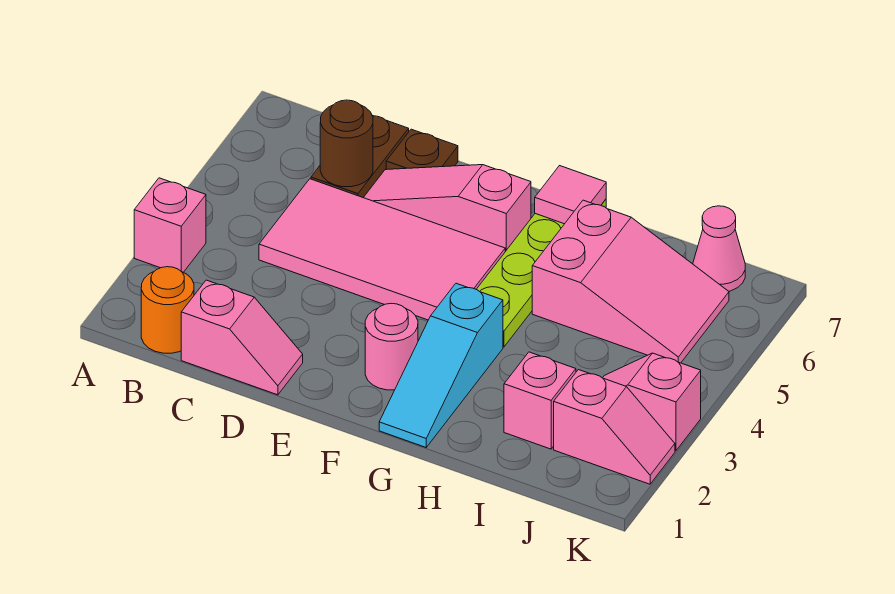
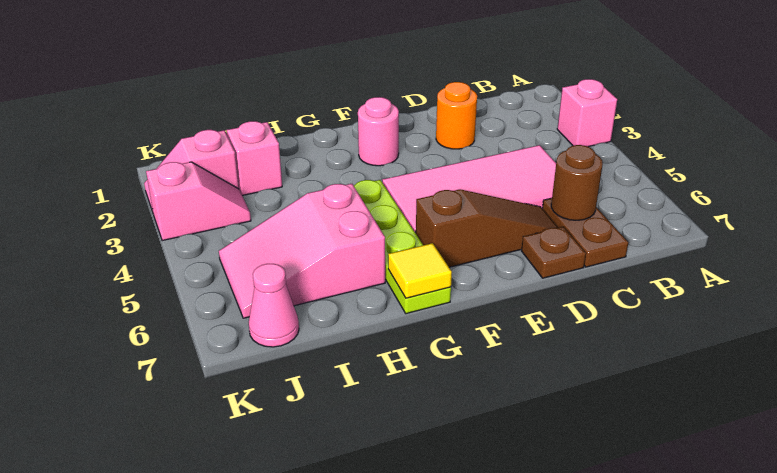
orange 1x1 round brick [141,267,194,353] -> orange 1x1 round brick moved to [436,82,477,149]
pink 1x2 slope [181,280,303,395] -> none
pink 1x3 slope [363,165,531,252] -> brown 1x3 slope [416,189,558,267]
cyan 1x3 slope [379,283,503,447] -> none
pink 1x1 tile [535,166,606,224] -> yellow 1x1 tile [388,243,452,298]

